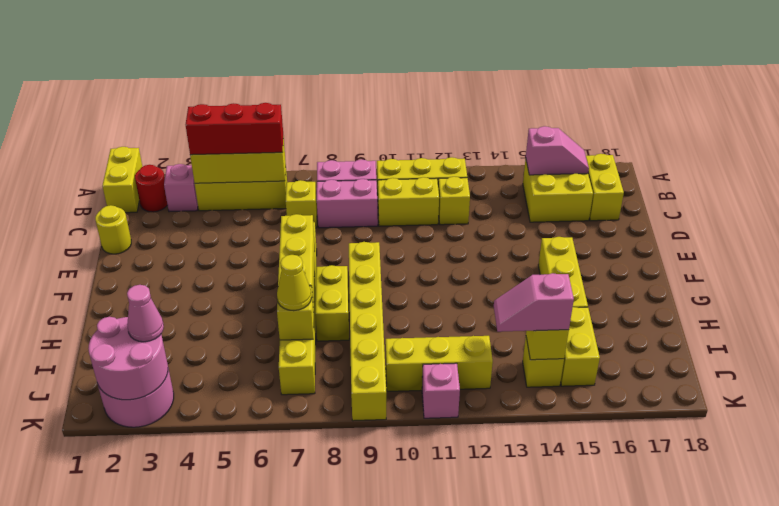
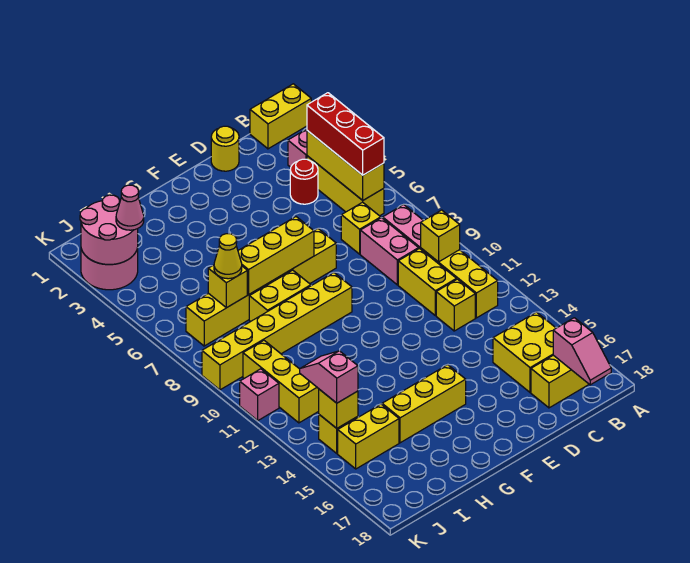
red 1x1 round brick [135,165,167,212] -> red 1x1 round brick moved to [290,159,318,204]
none -> yellow 1x1 brick [421,210,460,262]
pink 1x2 slope [526,126,589,175] -> pink 1x2 slope moved to [553,318,611,385]

